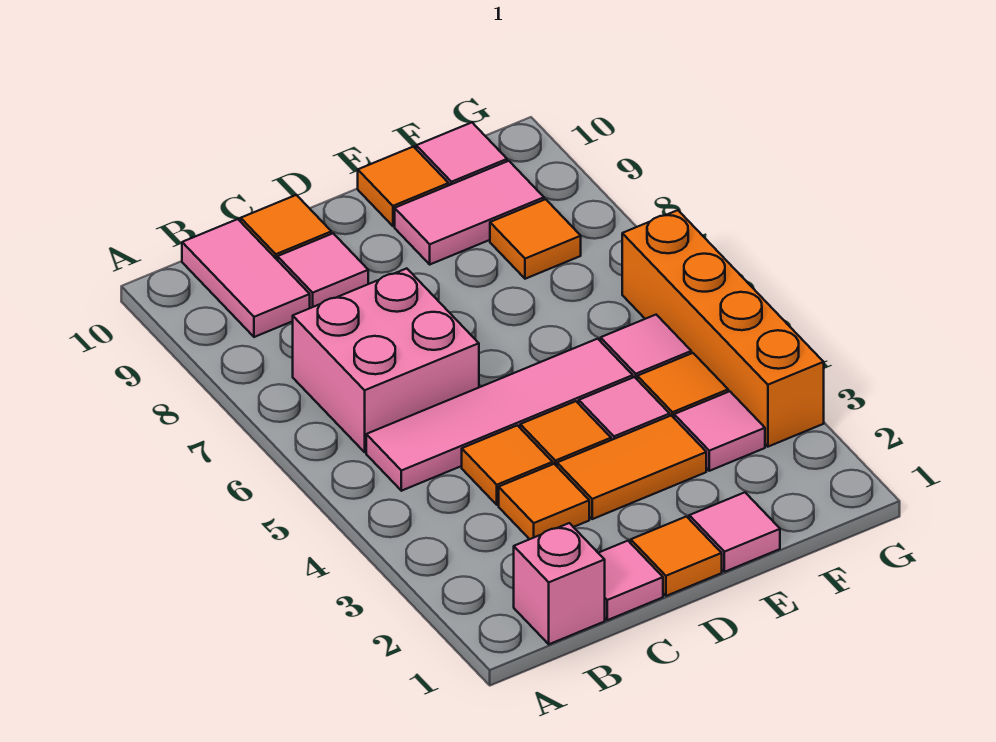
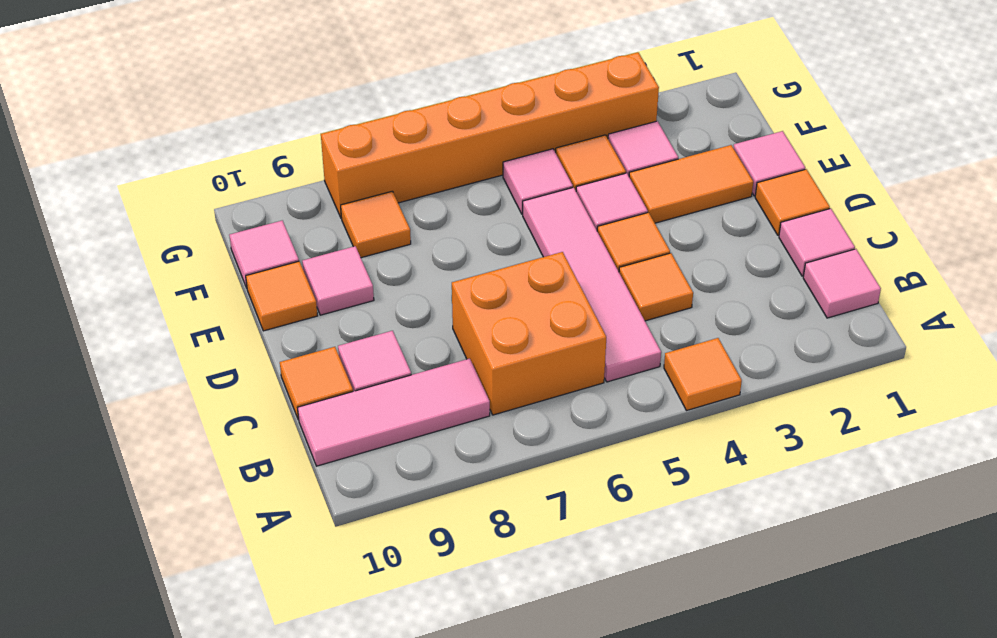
pink 1x1 brick [514,523,605,644] -> pink 1x1 tile [803,249,881,318]
pink 2x2 brick [293,268,479,452] -> orange 2x2 brick [452,252,606,415]
pink 1x2 tile [182,219,310,337] -> pink 1x3 tile [298,359,490,466]
orange 1x1 tile [499,464,589,539] -> orange 1x1 tile moved to [664,338,742,411]
orange 1x2 tile [557,415,706,519] -> orange 1x2 tile turned to [629,145,753,223]
pink 1x2 tile [395,161,544,264] -> pink 1x1 tile [302,246,374,315]
orange 1x4 brick [622,210,824,447] -> orange 1x6 brick [321,52,659,217]

